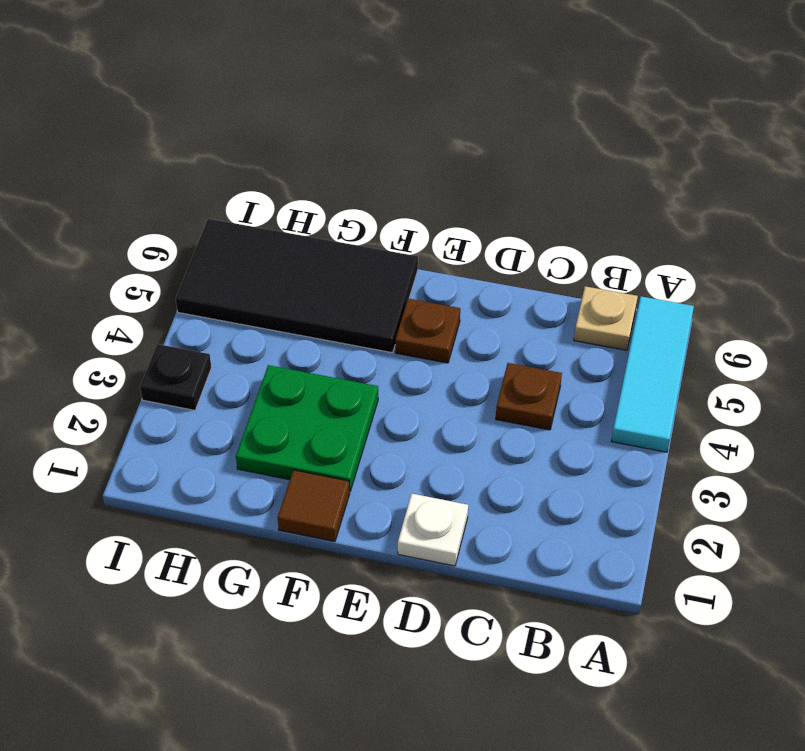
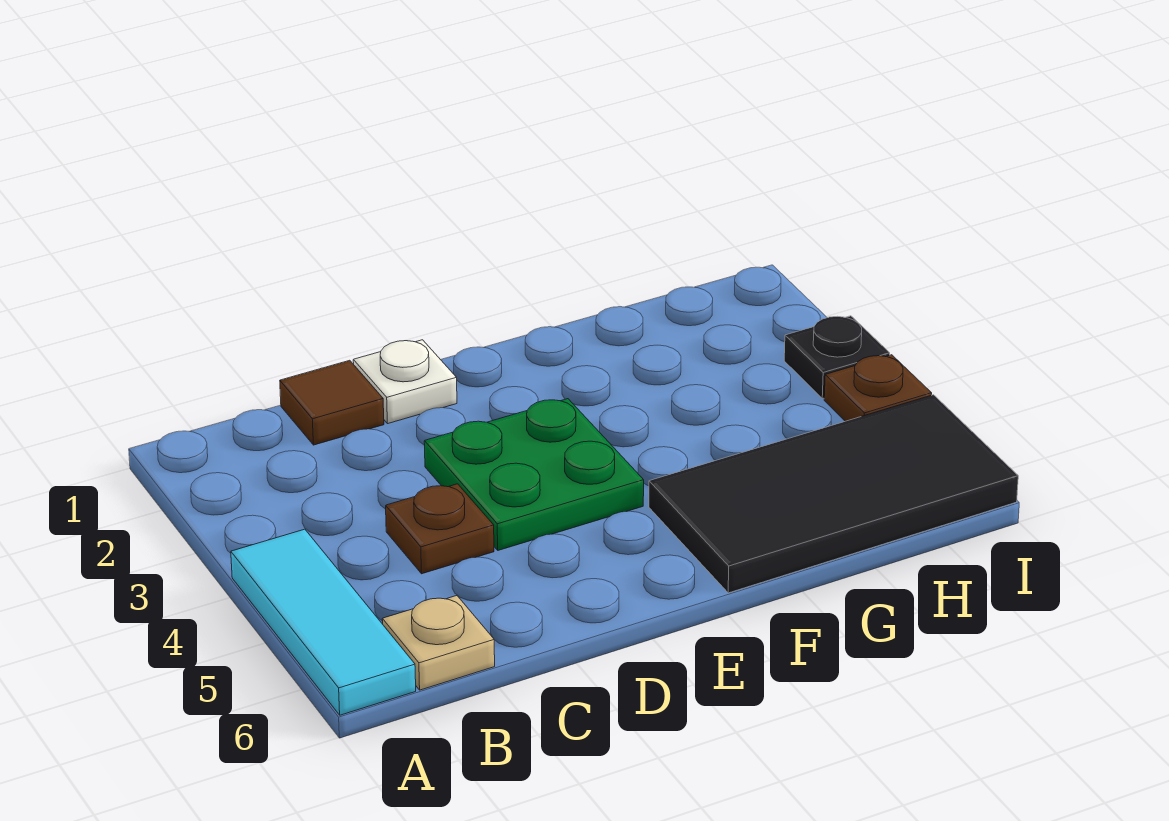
brown 1x1 plate [395,299,460,363] -> brown 1x1 plate moved to [824,355,932,421]
brown 1x1 tile [278,470,350,542] -> brown 1x1 tile moved to [280,360,384,445]
green 2x2 plate [236,365,378,491] -> green 2x2 plate moved to [424,399,644,550]

